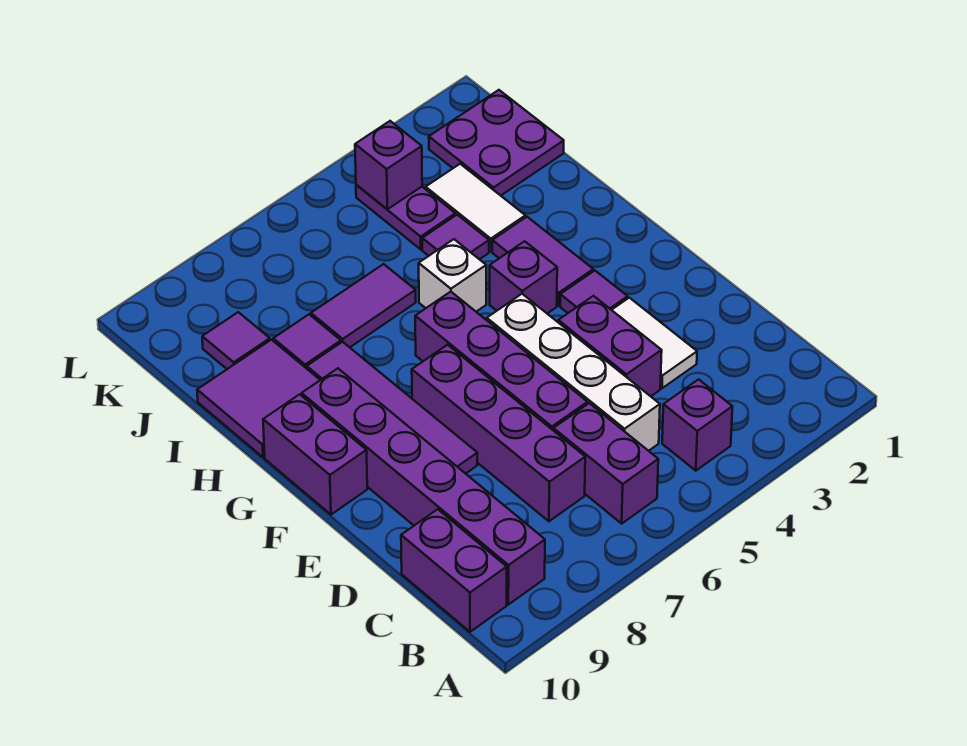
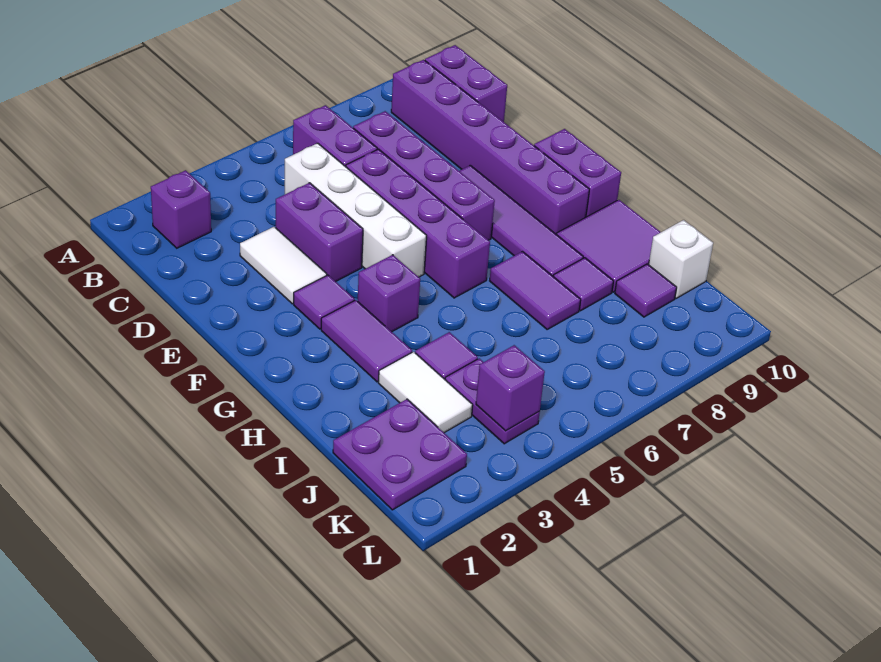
purple 1x1 brick [662,379,732,471] -> purple 1x1 brick moved to [151,170,211,248]
white 1x1 brick [419,239,486,312] -> white 1x1 brick moved to [649,220,713,299]
purple 1x2 tile [311,264,416,347] -> purple 1x2 tile turned to [490,252,581,329]

